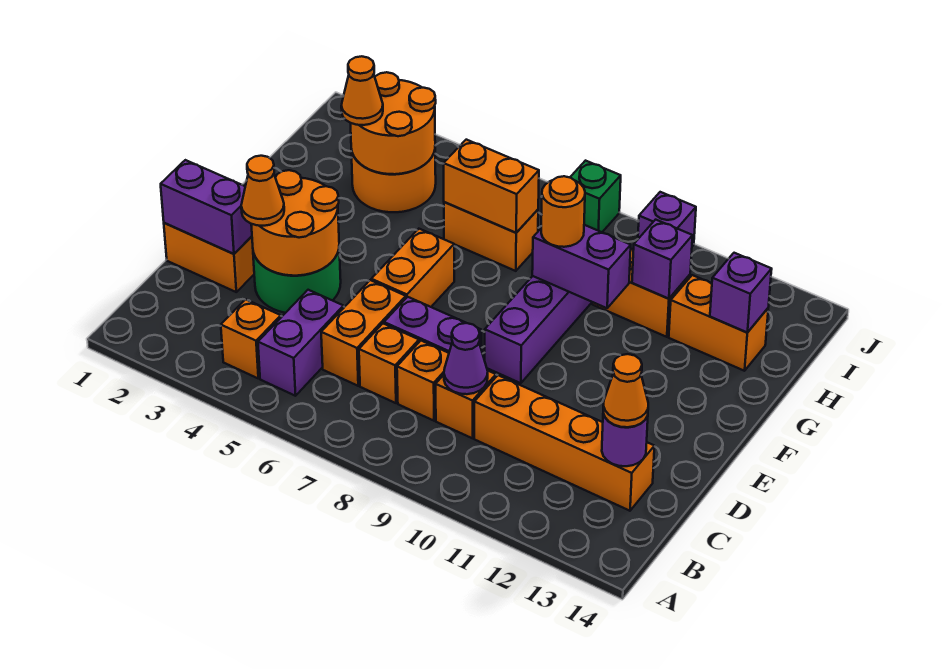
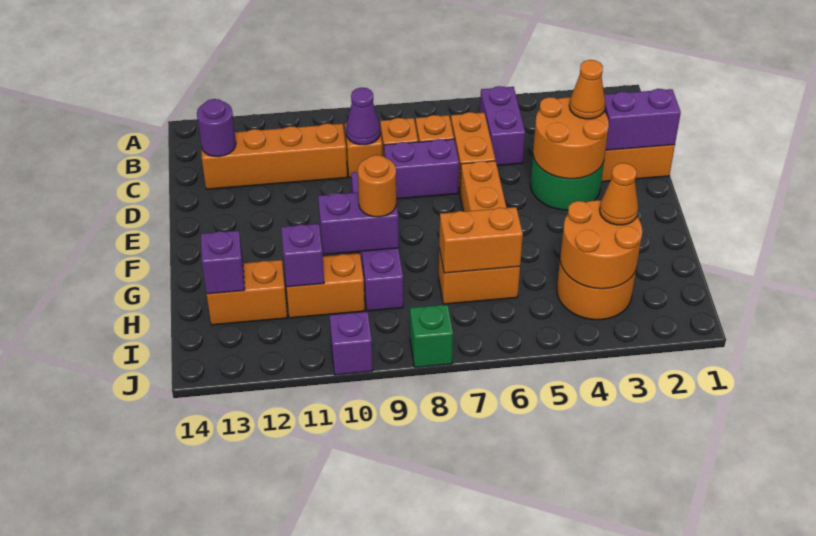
orange 1x1 brick [221,299,281,378] -> none
orange 1x1 cone [603,354,648,427] -> none

